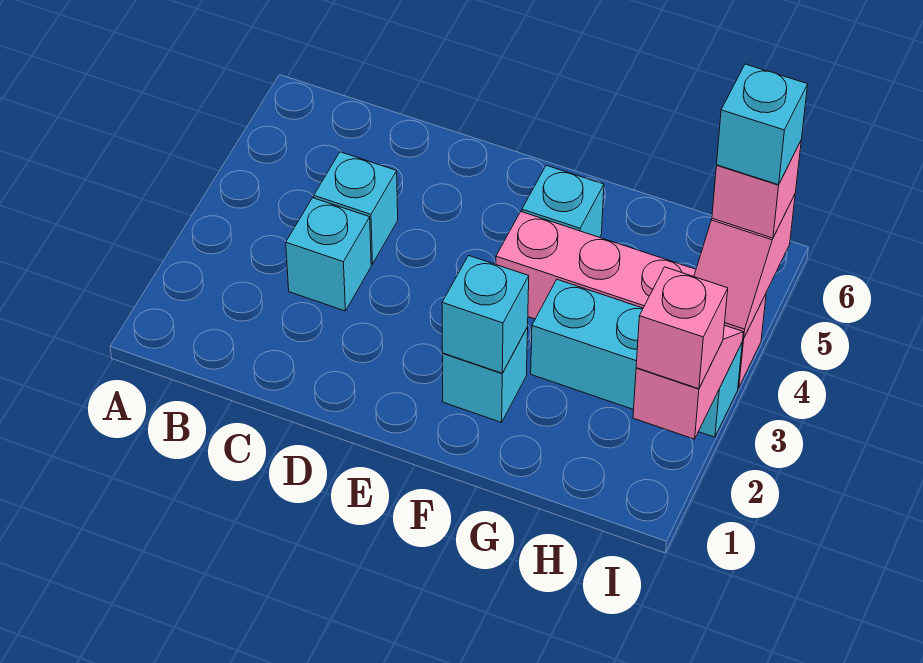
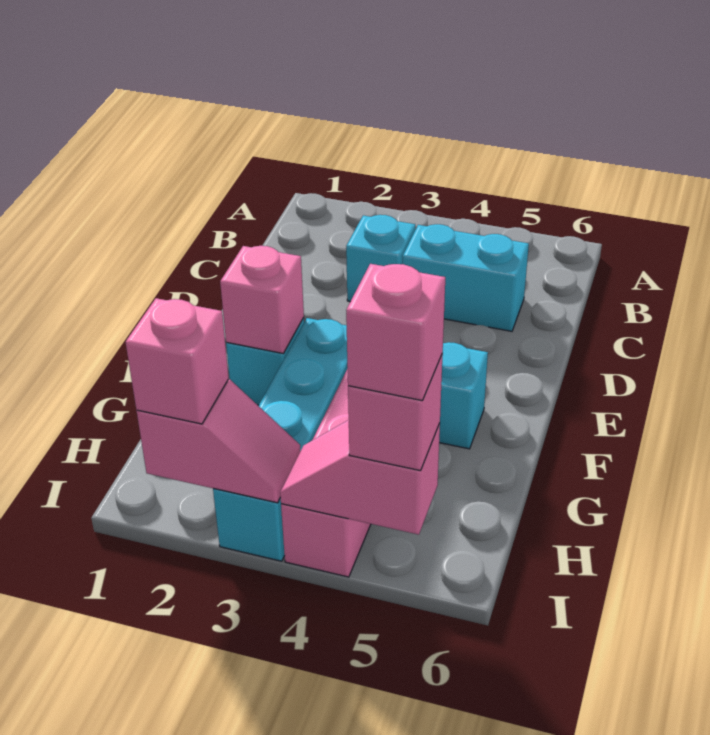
cyan 1x1 brick [314,152,398,264] -> cyan 1x2 brick [403,224,529,331]
cyan 1x1 brick [442,256,529,373] -> pink 1x1 brick [220,246,304,354]
cyan 1x3 brick [531,280,742,437] -> cyan 1x4 brick [213,318,348,561]
cyan 1x1 brick [717,64,808,185] -> pink 1x1 brick [346,264,445,401]

